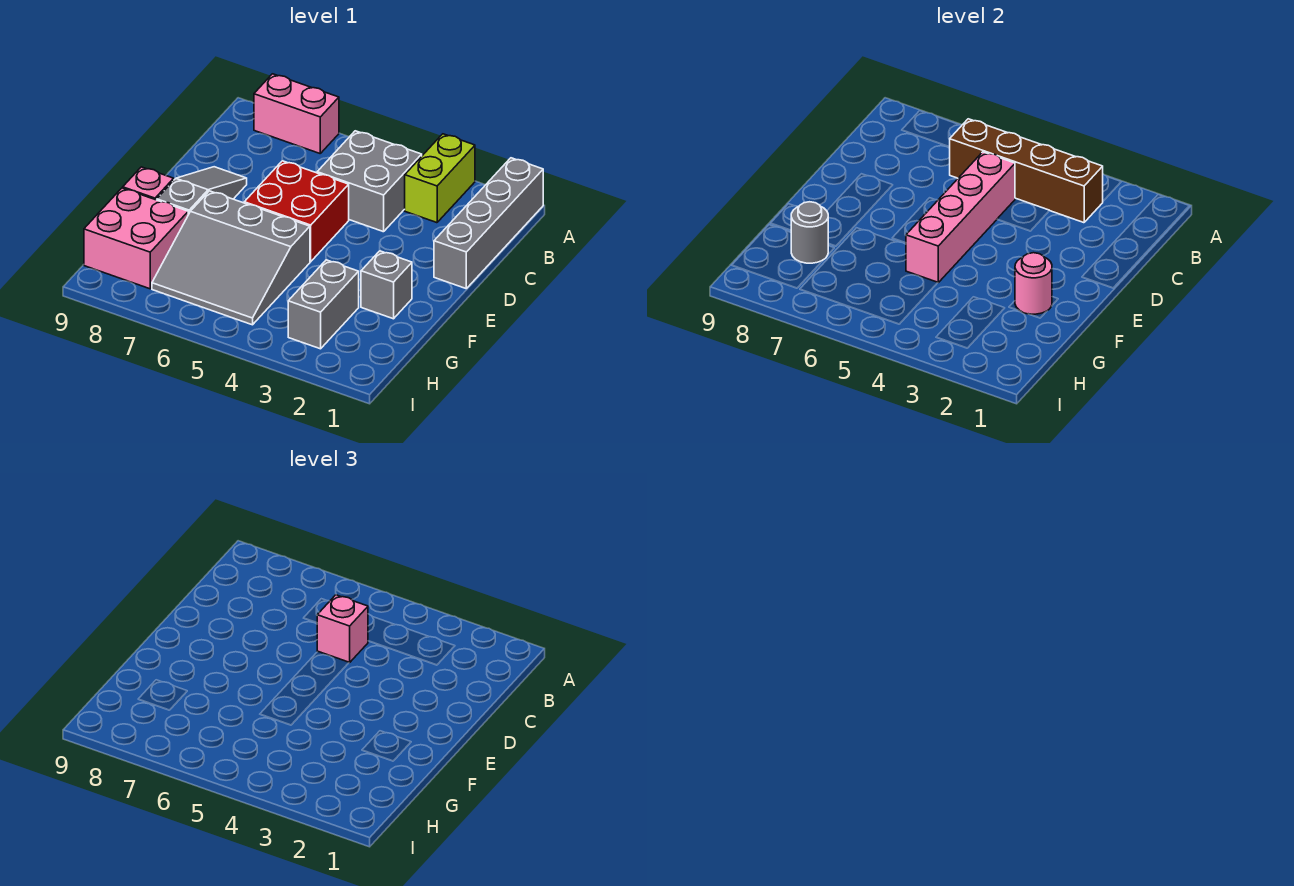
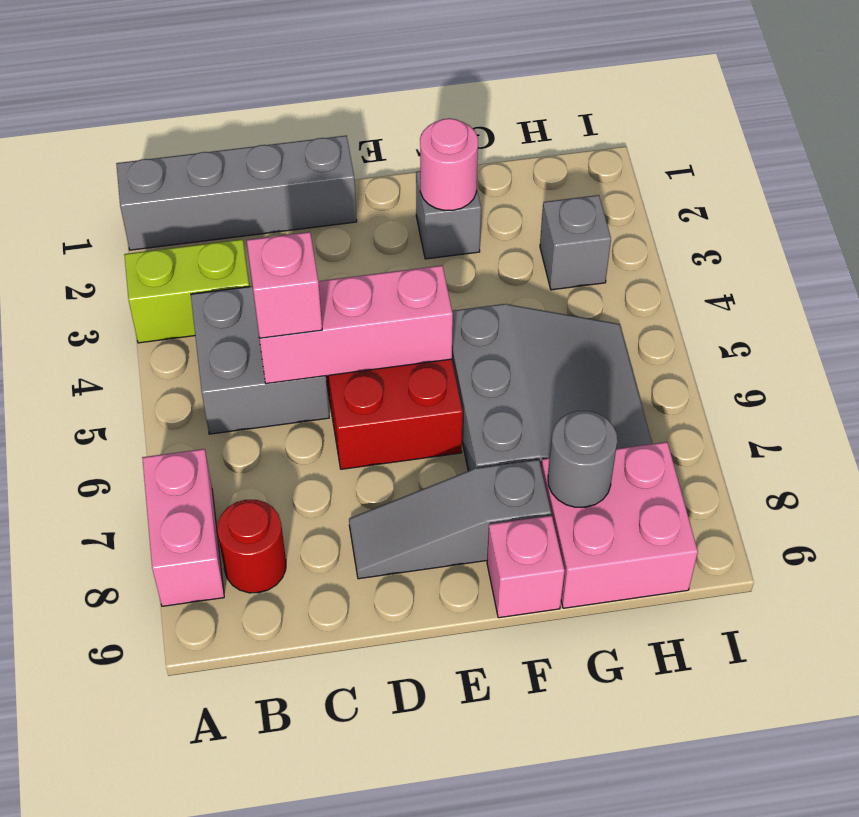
brown 1x4 brick [950,119,1103,223] -> none
none -> red 1x1 round brick [217,500,286,593]
pink 1x4 brick [906,152,1015,282] -> pink 1x3 brick [256,265,453,384]
grey 1x2 brick [288,260,359,349] -> grey 1x1 brick [540,195,611,290]

